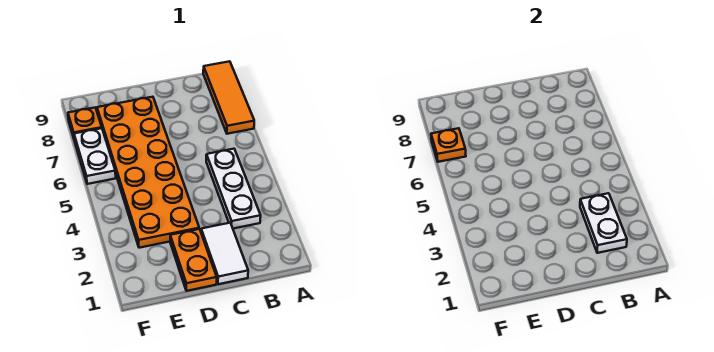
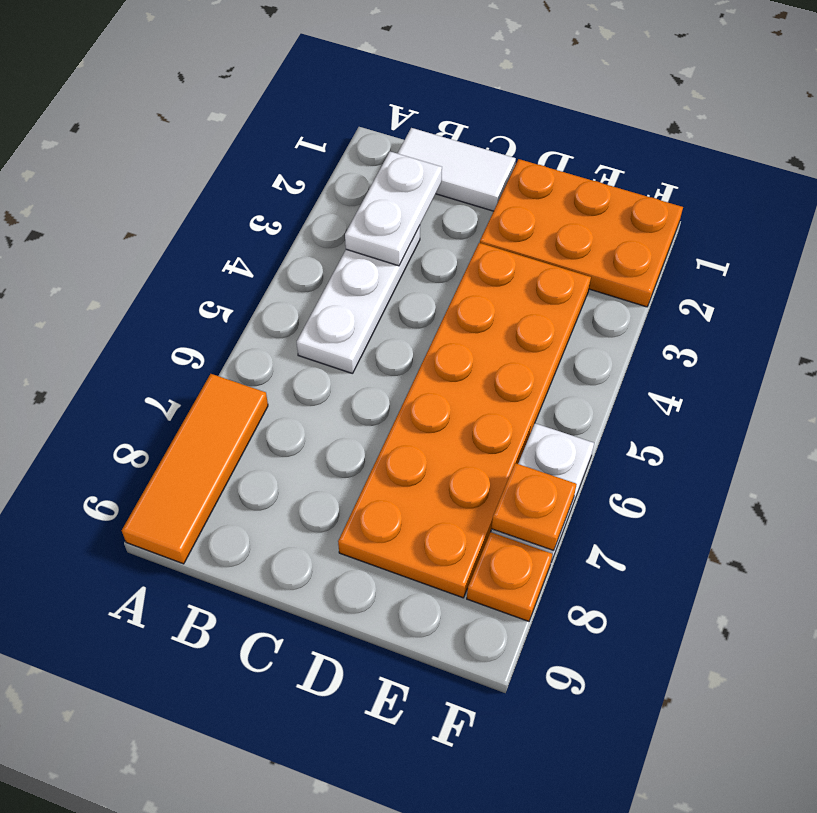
white 1x2 tile [201,223,248,284] -> white 1x2 tile turned to [397,128,516,211]
orange 1x2 plate [170,229,217,291] -> orange 2x3 plate [480,159,683,307]

